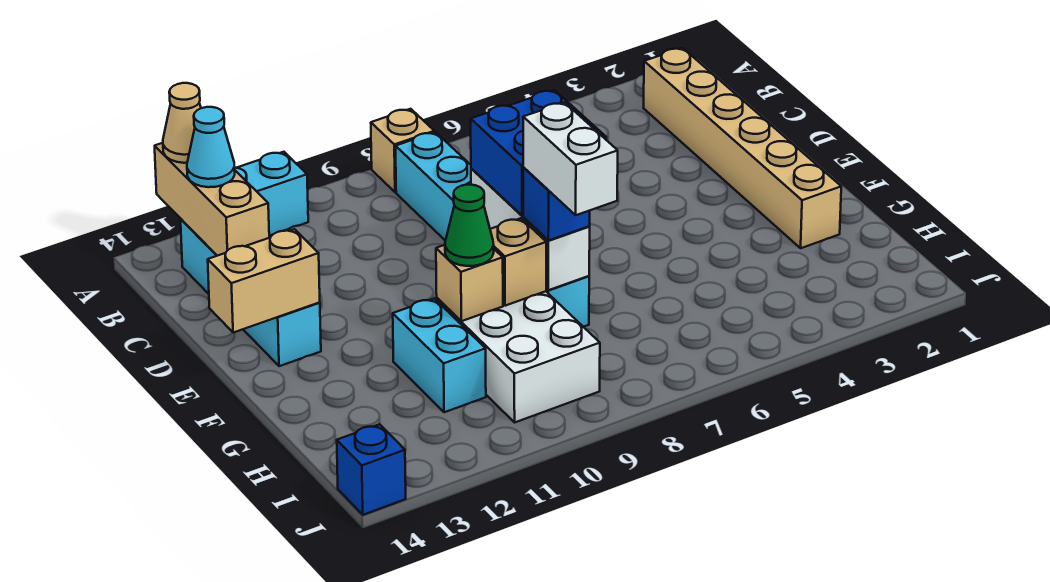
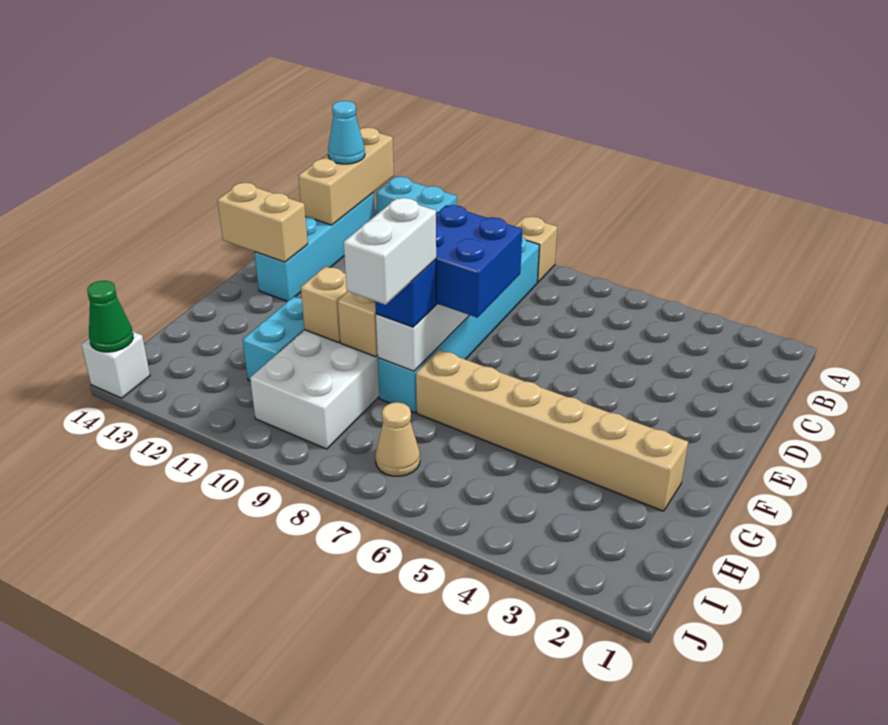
tan 1x1 cone [163,83,201,163] -> tan 1x1 cone moved to [375,402,420,476]
tan 1x6 brick [644,48,841,248] -> tan 1x6 brick turned to [416,350,688,511]
green 1x1 cone [445,185,494,266] -> green 1x1 cone moved to [87,281,133,352]
blue 1x1 brick [337,424,406,515] -> white 1x1 brick [82,331,150,398]

